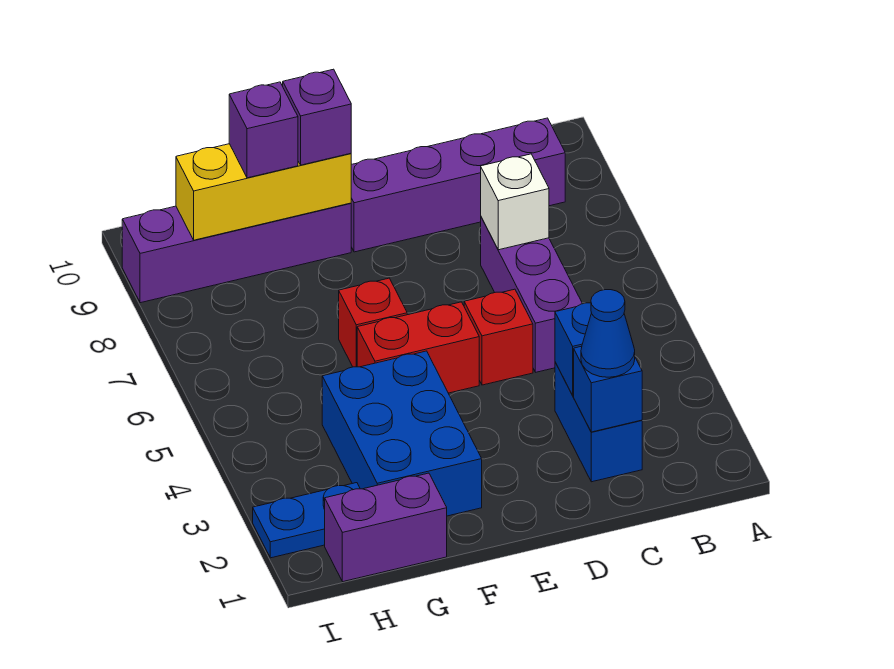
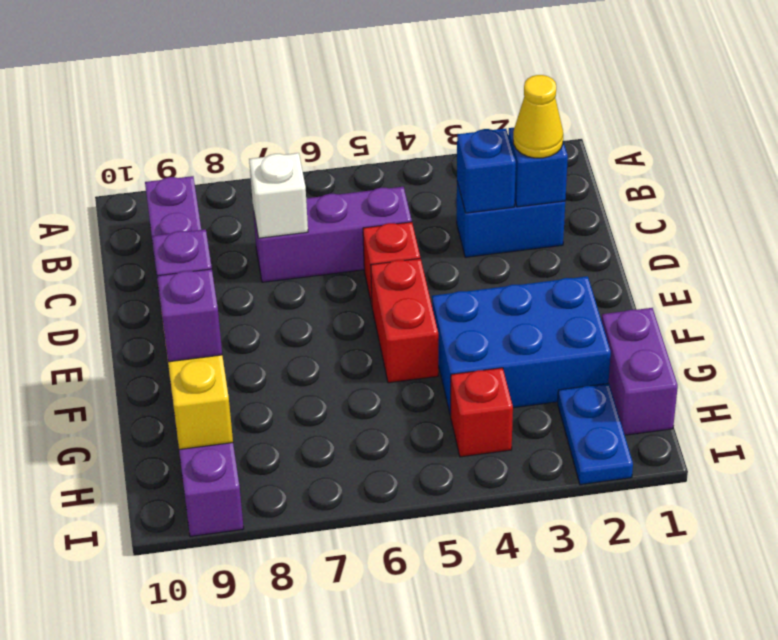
blue 1x1 cone [581,290,635,377] -> yellow 1x1 cone [513,75,563,158]
red 1x1 brick [339,278,407,367] -> red 1x1 brick moved to [451,368,513,457]

